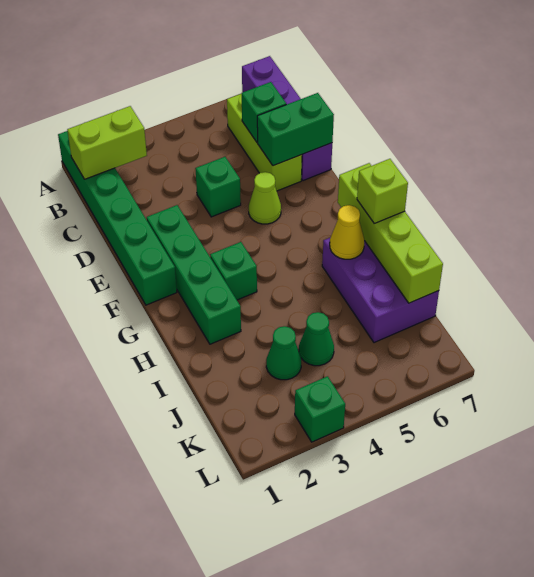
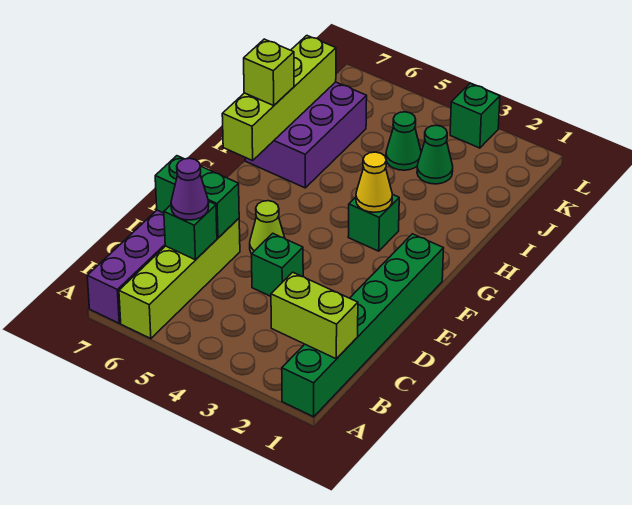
lime 1x3 brick [227,94,302,191] -> lime 1x4 brick [119,218,240,339]
none -> purple 1x1 cone [171,158,209,220]
green 1x4 brick [147,205,241,344] -> none
yellow 1x1 cone [330,205,364,259] -> yellow 1x1 cone moved to [356,152,392,212]

